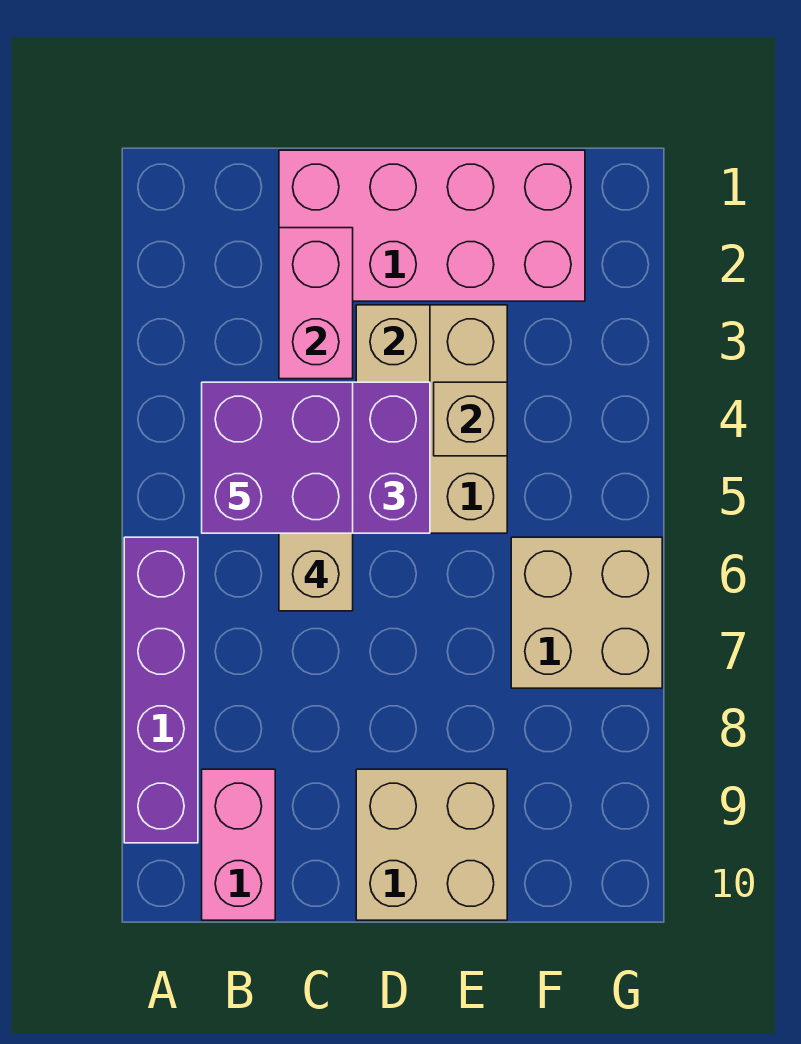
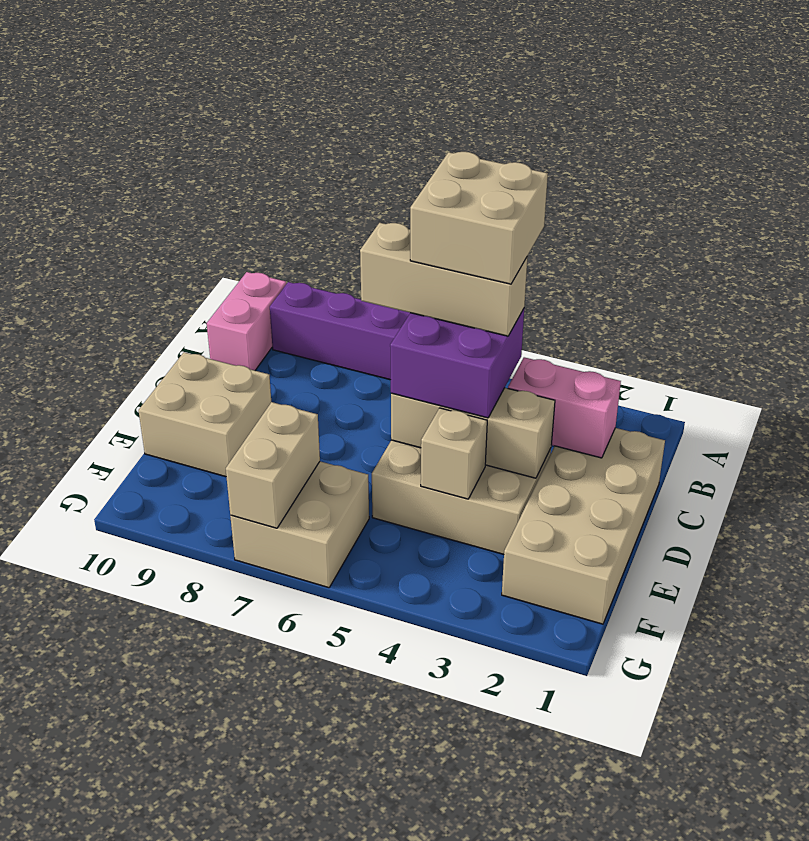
purple 2x2 brick [202,382,353,533] -> tan 2x2 brick [410,152,548,284]
pink 1x2 brick [202,769,275,920] -> pink 1x2 brick turned to [207,272,286,370]
pink 2x4 brick [279,150,585,301] -> tan 2x4 brick [502,428,665,624]
none -> tan 1x2 brick [226,402,320,528]

